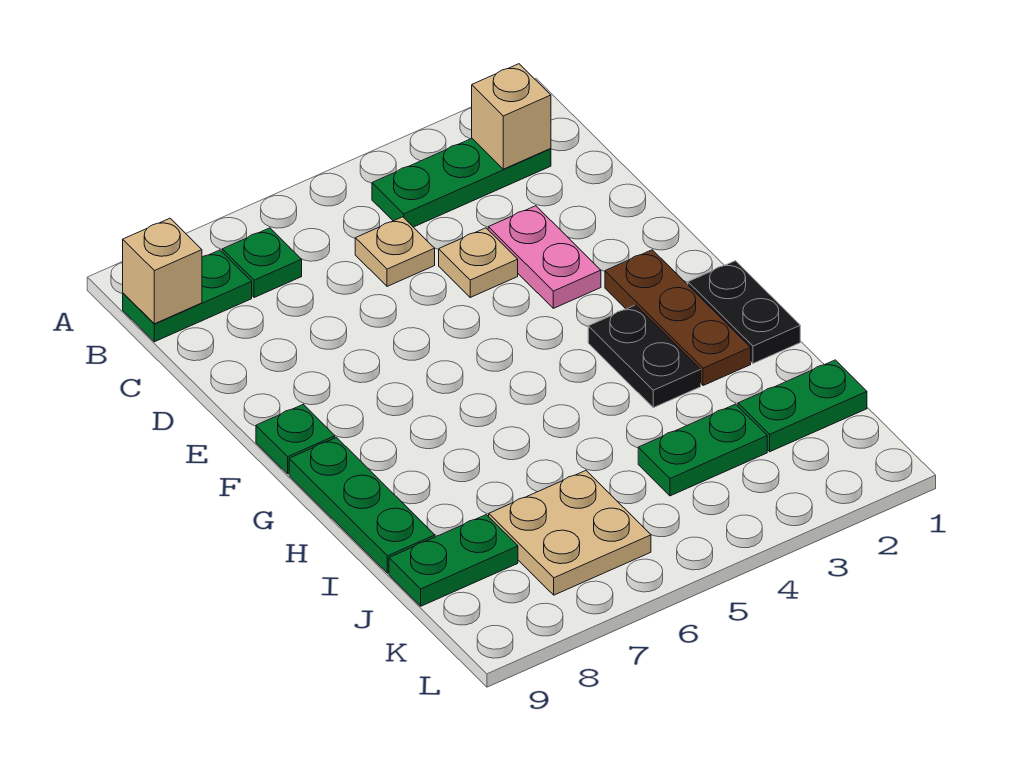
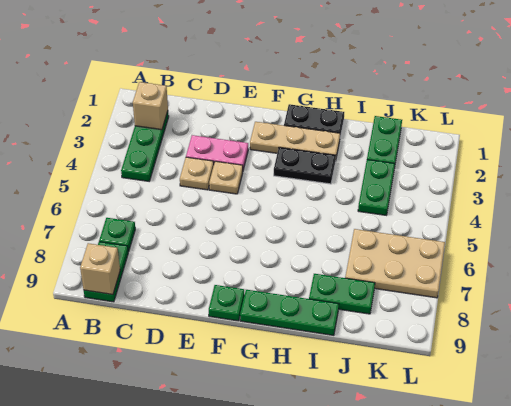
tan 1x1 plate [355,217,435,286] -> tan 1x1 plate moved to [209,161,243,194]
brown 1x3 plate [605,250,751,386] -> tan 1x3 plate [250,122,340,157]
tan 2x2 plate [489,471,651,595] -> tan 2x3 plate [345,229,445,298]
green 1x2 plate [389,515,518,606] -> green 1x2 plate turned to [309,274,375,314]

